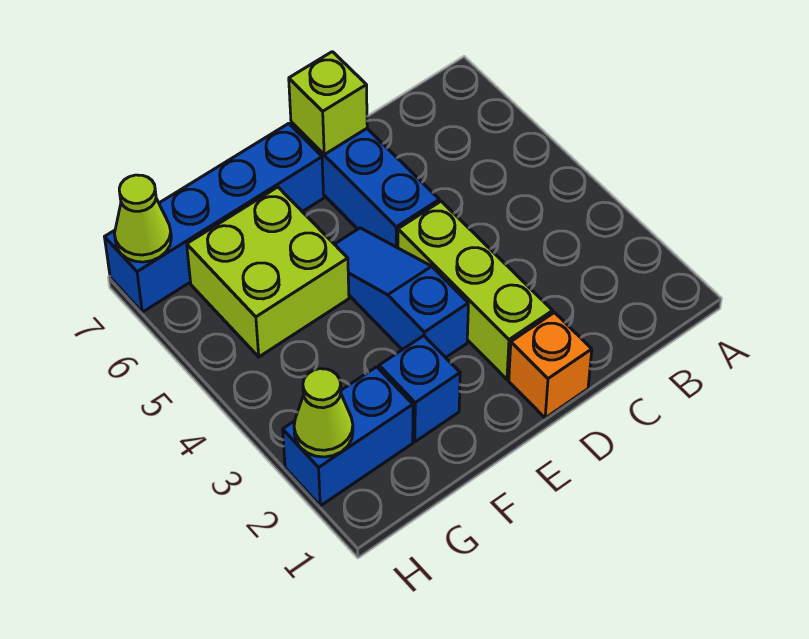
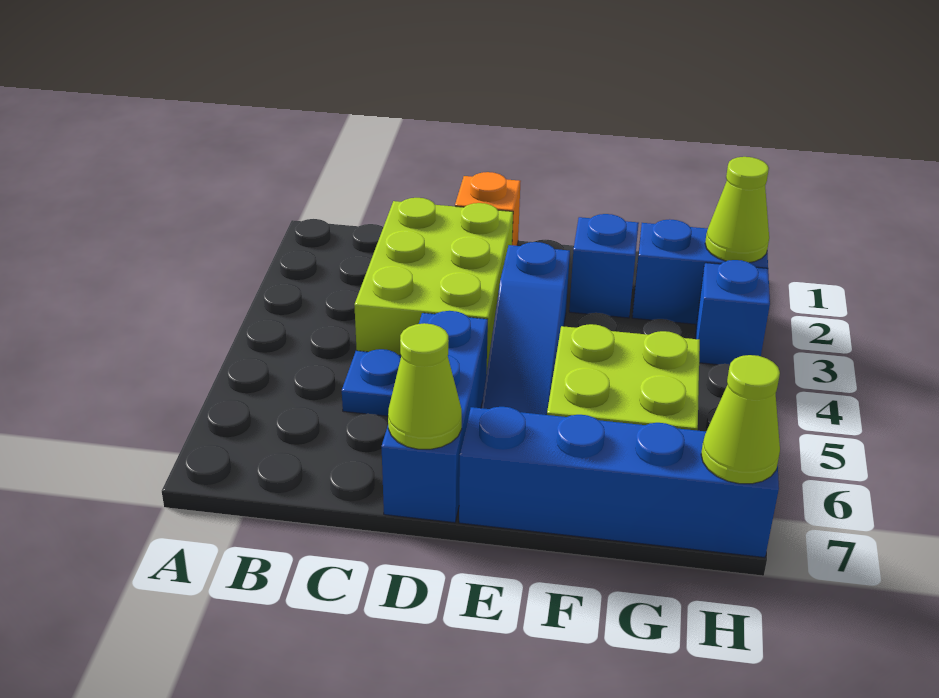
none -> blue 1x1 plate [342,349,401,416]
lime 1x3 brick [398,201,553,379] -> lime 2x3 brick [354,198,513,374]
lime 1x1 brick [289,52,367,154] -> lime 1x1 cone [388,323,462,449]
none -> blue 1x1 brick [696,260,770,365]

